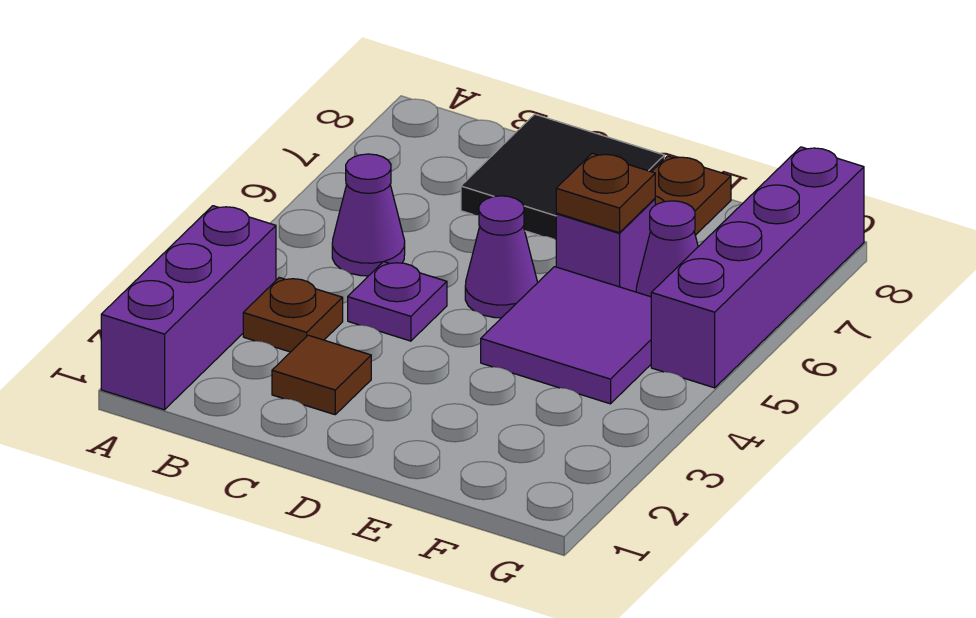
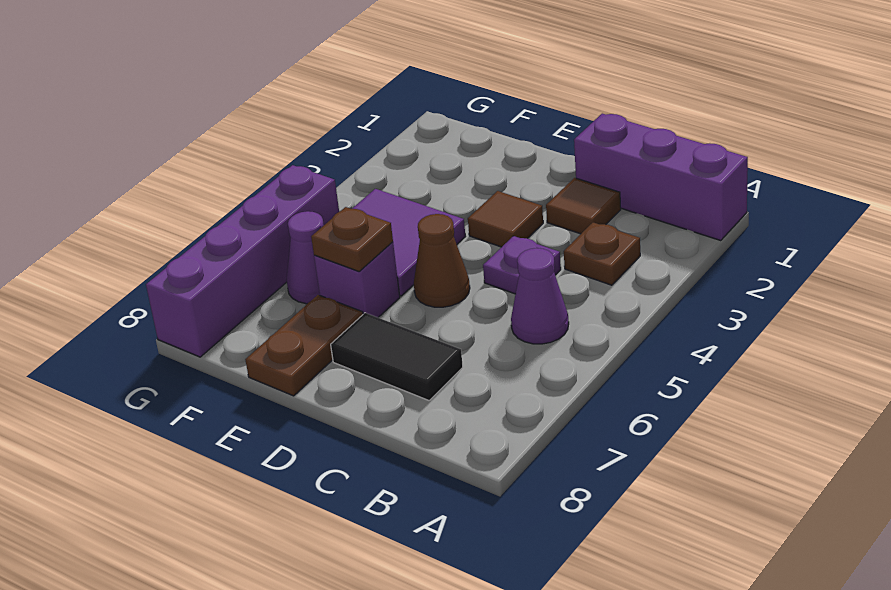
purple 1x3 brick [101,206,276,410] -> purple 1x3 brick turned to [574,114,748,240]
black 2x2 tile [461,114,664,239] -> black 1x2 tile [331,313,463,400]
none -> brown 1x1 tile [468,191,543,247]
purple 1x1 cone [465,196,538,318] -> brown 1x1 cone [414,214,470,307]

